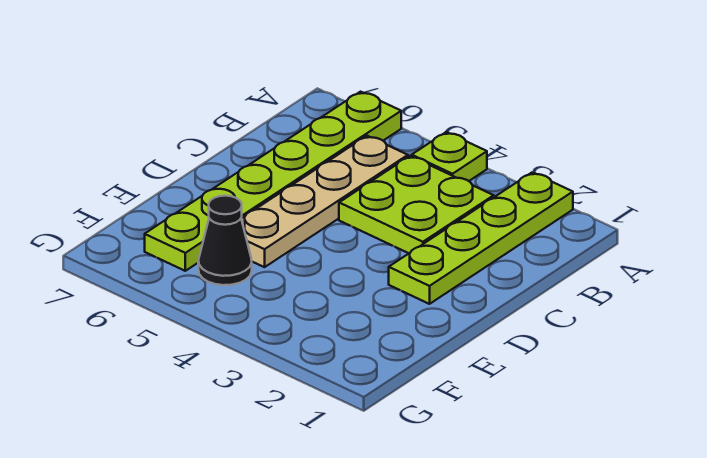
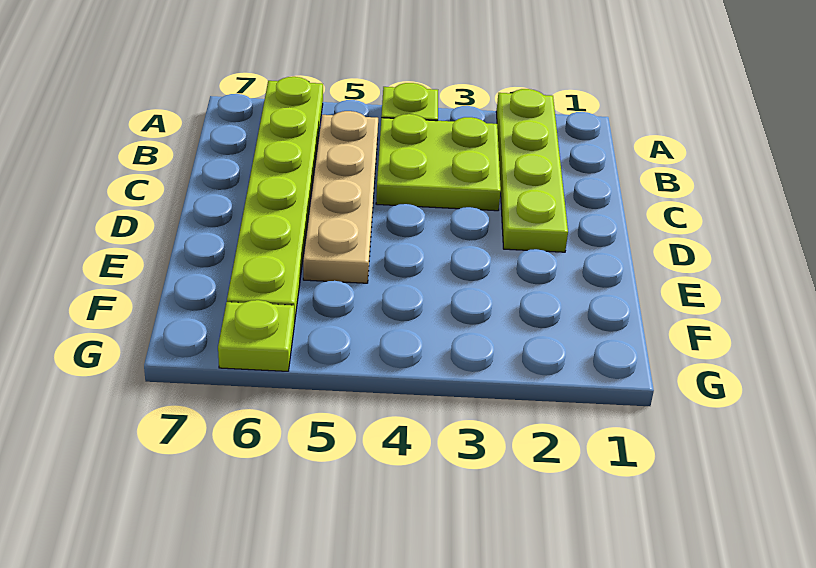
black 1x1 cone [198,196,252,285] -> none
none -> lime 1x1 plate [218,300,294,371]

